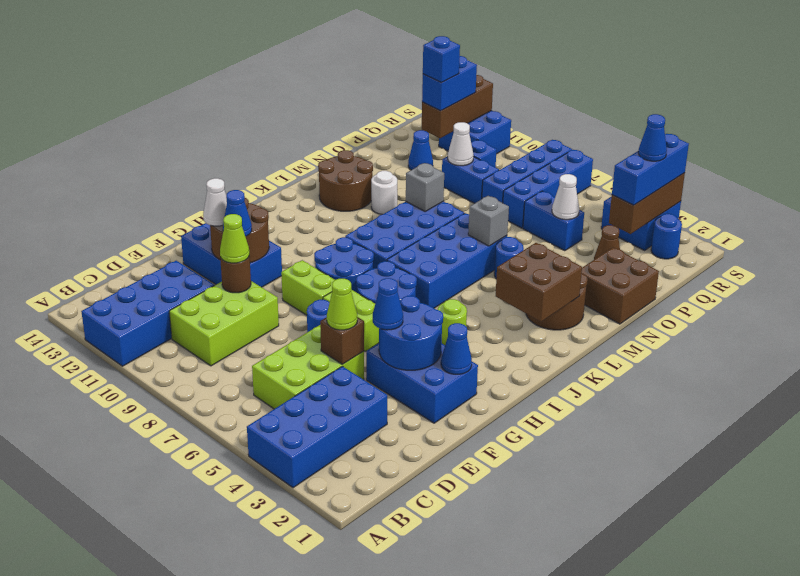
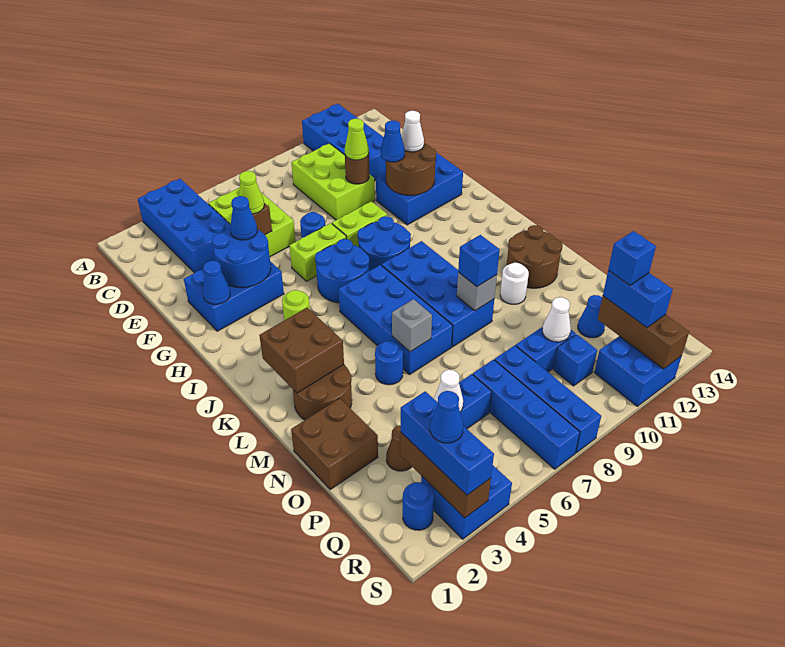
none -> blue 1x1 brick [458,235,500,287]

